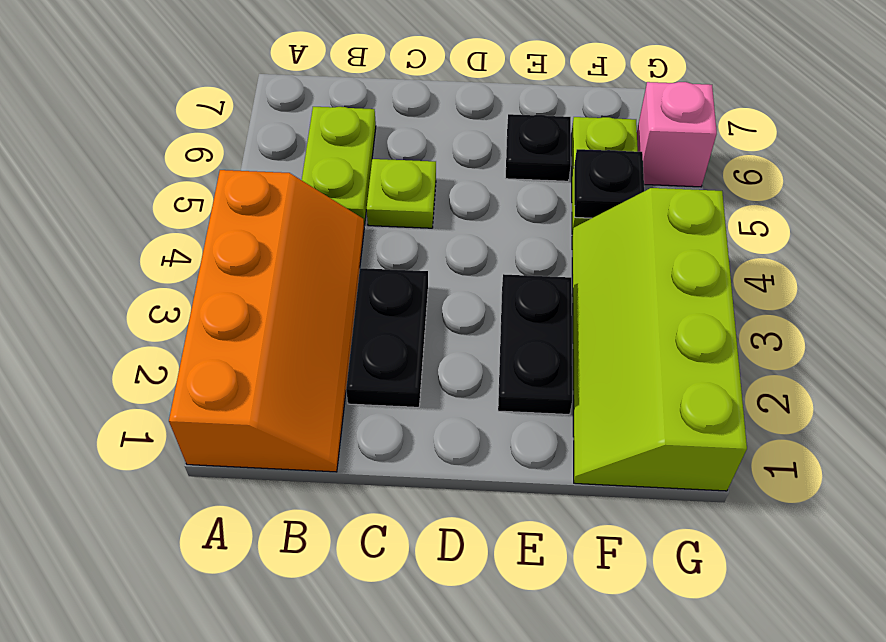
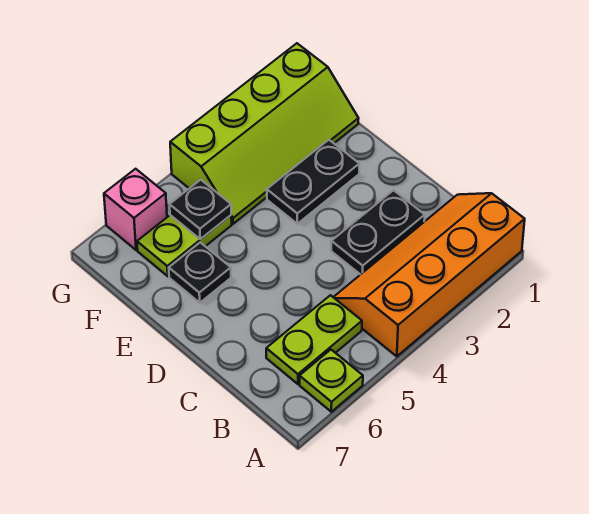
lime 1x1 plate [366,159,436,228] -> lime 1x1 plate moved to [300,350,363,412]

